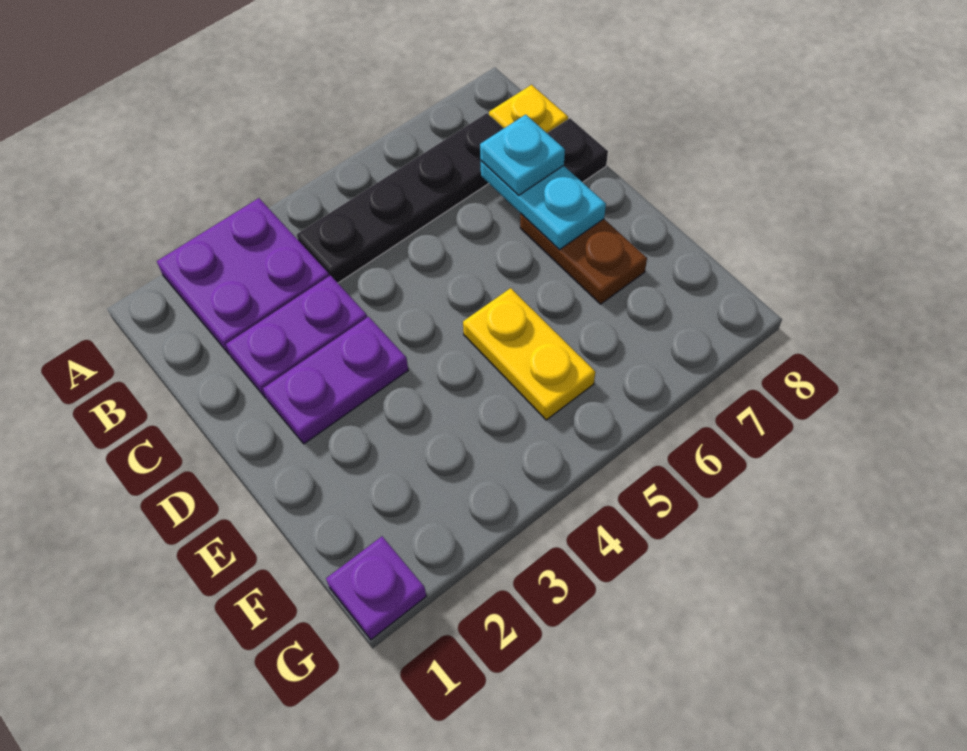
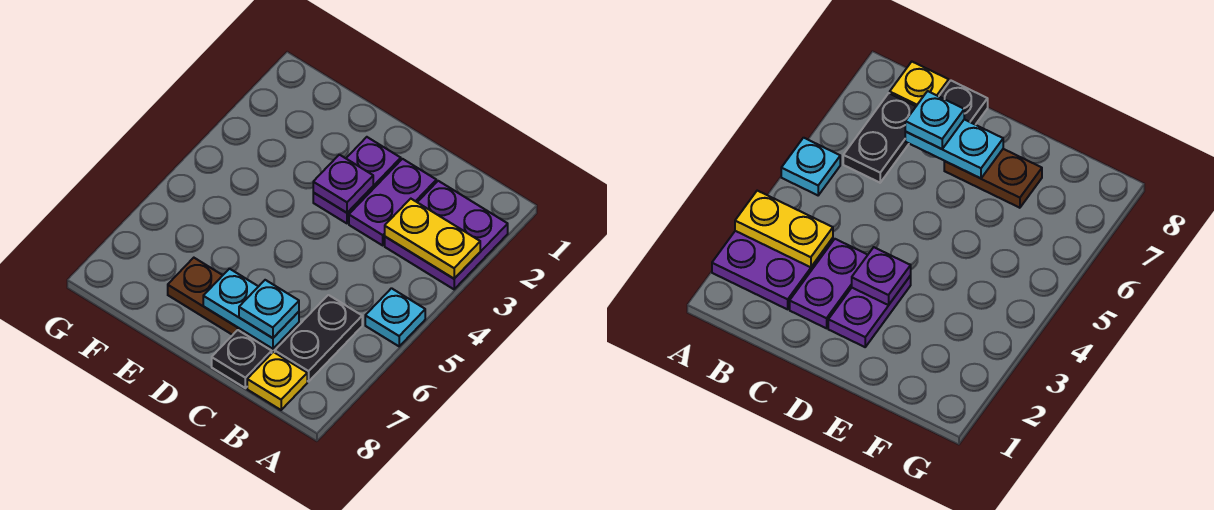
none -> cyan 1x1 plate [365,288,425,346]
black 1x4 plate [297,113,504,283] -> black 1x2 plate [275,295,362,382]
yellow 1x2 plate [463,288,595,420] -> yellow 1x2 plate moved to [385,199,480,279]
purple 1x1 plate [326,536,426,640] -> purple 1x1 plate moved to [313,155,373,213]

